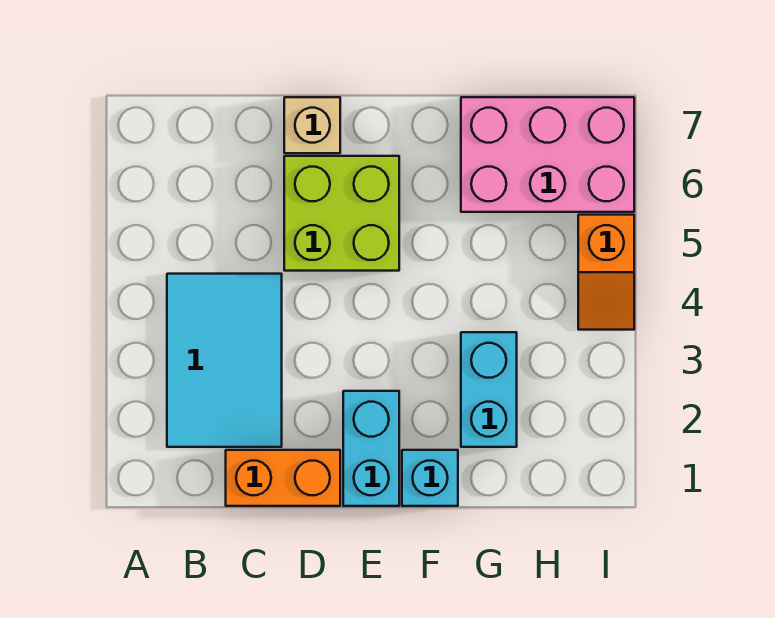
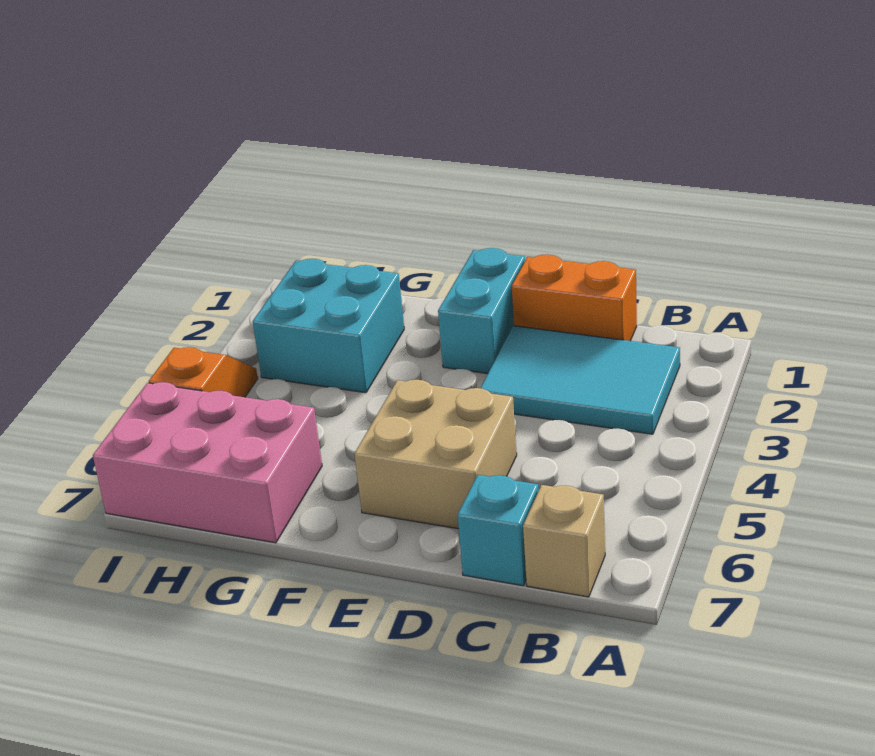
cyan 2x3 tile [167,274,282,447] -> cyan 2x3 tile turned to [481,326,680,434]
lime 2x2 brick [284,156,399,271] -> tan 2x2 brick [355,380,517,529]
tan 1x1 brick [284,97,340,153] -> tan 1x1 brick moved to [523,485,605,597]
cyan 1x1 brick [402,450,458,506] -> cyan 1x1 brick moved to [458,475,539,586]
cyan 1x2 brick [461,332,517,447] -> cyan 2x2 brick [253,259,404,393]

